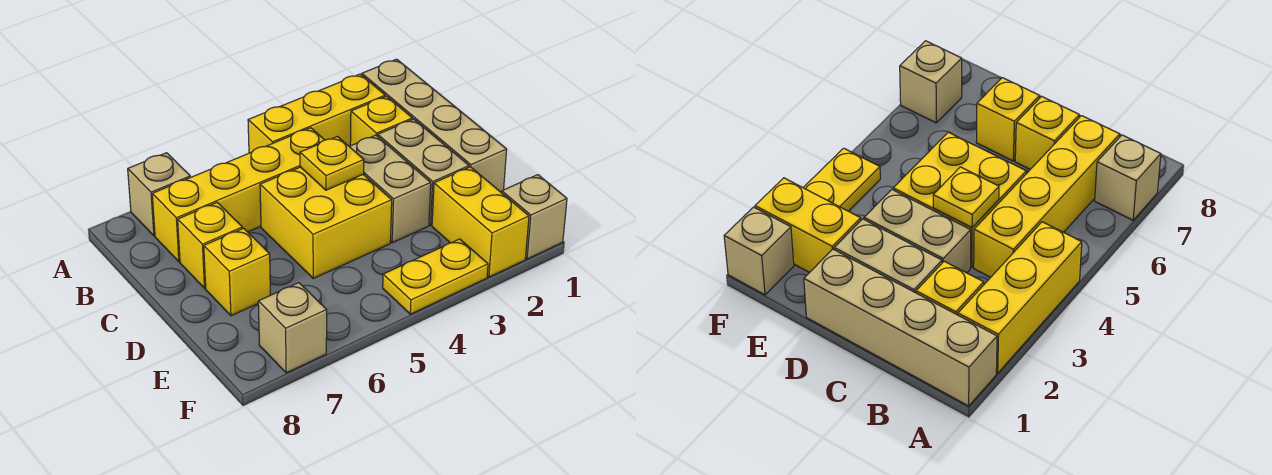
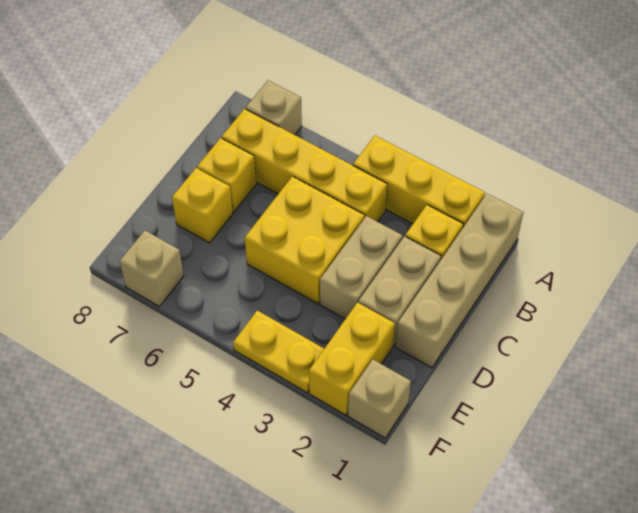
yellow 1x1 plate [300,137,364,190] -> none

